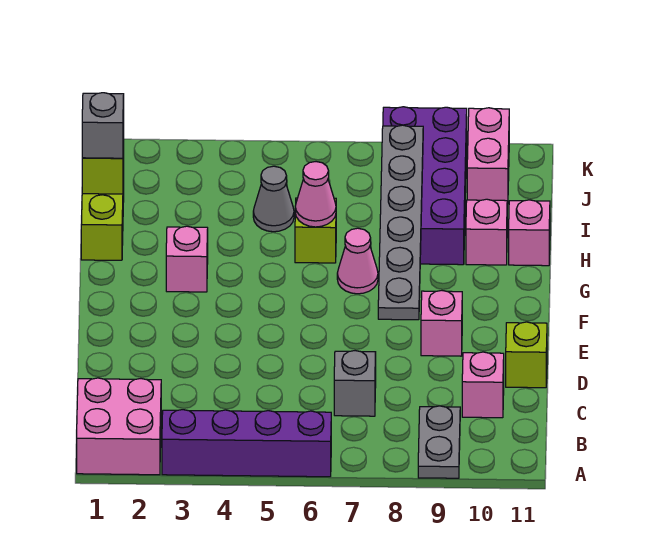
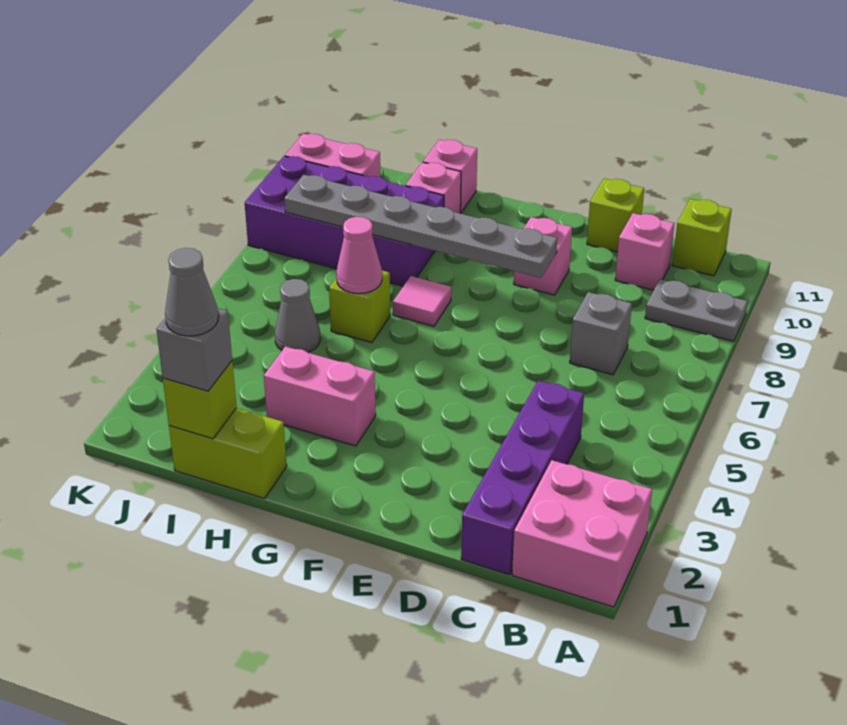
purple 1x4 brick [162,410,331,477] -> purple 1x4 brick moved to [461,381,584,575]
none -> lime 1x1 brick [672,199,732,276]
pink 1x1 brick [166,226,208,292] -> pink 1x2 brick [264,346,376,446]
pink 1x1 cone [337,228,378,294] -> pink 1x1 tile [393,276,451,326]
none -> grey 1x1 cone [165,248,218,336]

